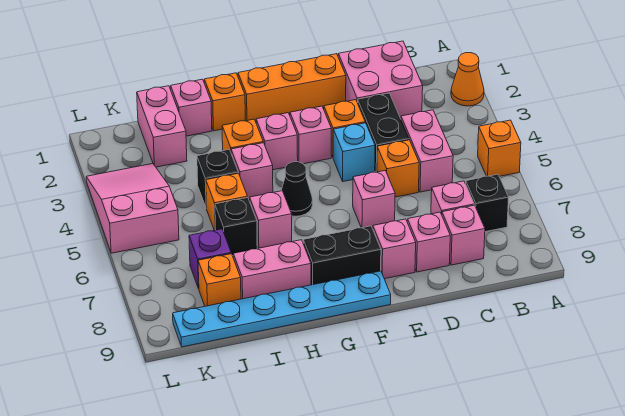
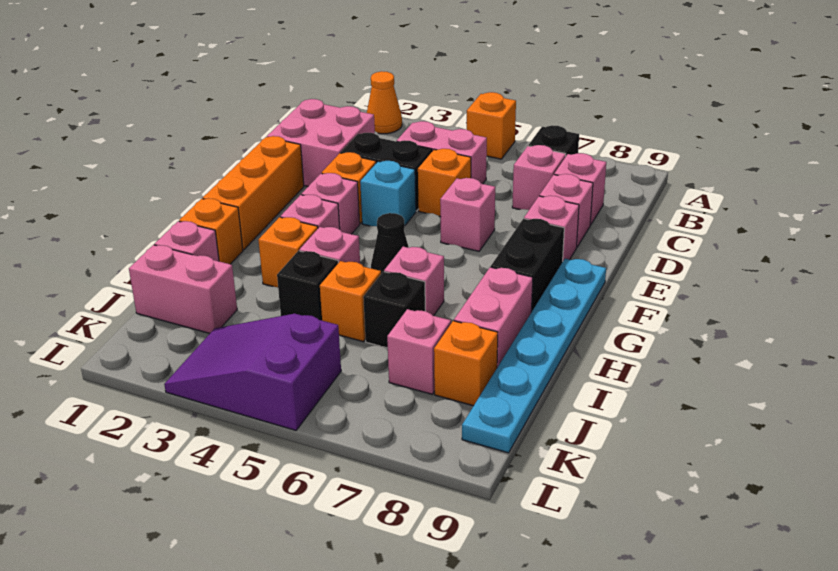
purple 1x1 brick [189,229,231,289] -> pink 1x1 brick [387,309,451,394]
pink 2x3 slope [86,164,179,253] -> purple 2x3 slope [164,314,341,430]

